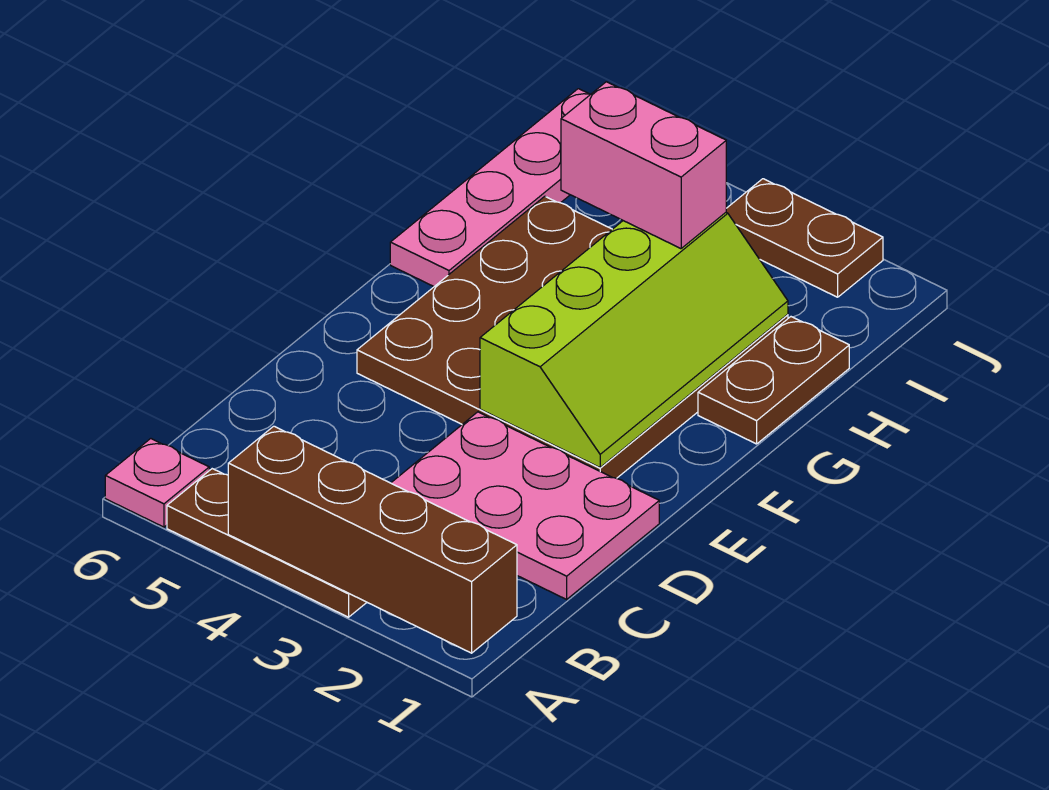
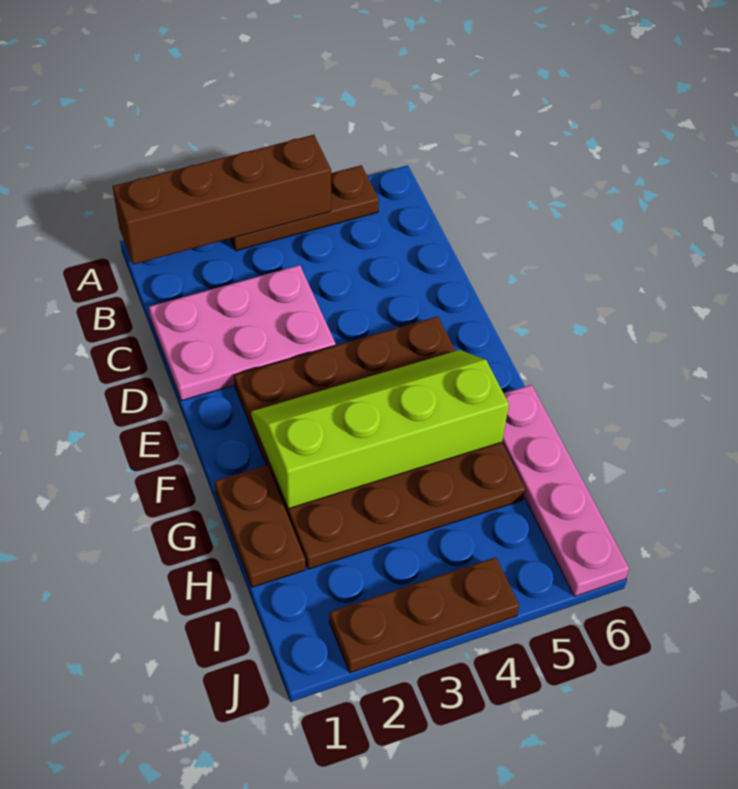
pink 1x1 plate [105,439,209,527] -> none
lime 2x4 slope [480,213,788,467] -> lime 2x4 slope turned to [251,350,509,509]
pink 1x2 brick [561,82,726,249] -> none
brown 1x2 plate [726,179,883,297] -> brown 1x3 plate [329,557,519,673]

